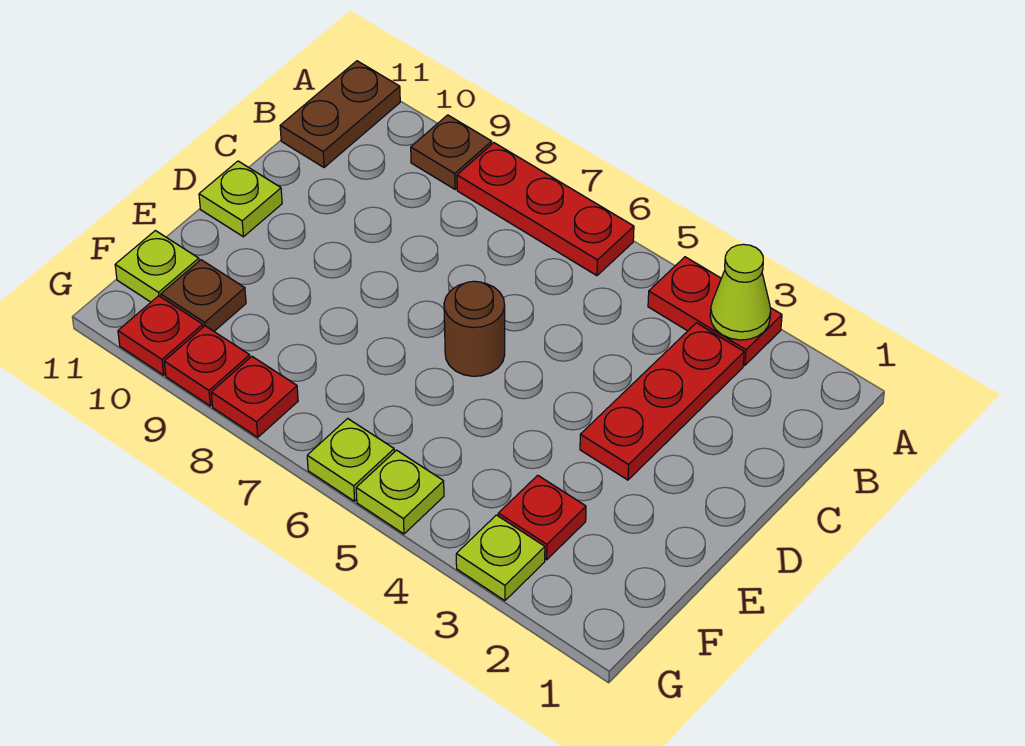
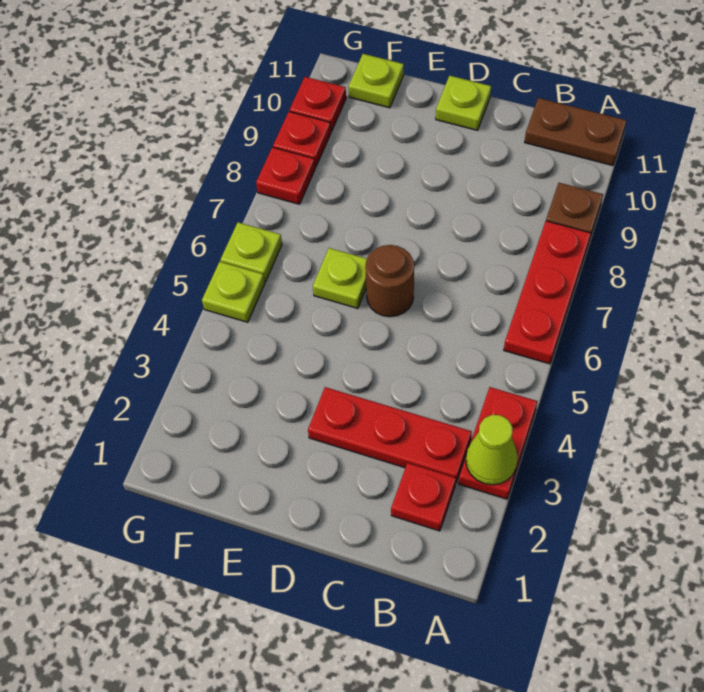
red 1x1 plate [498,475,586,560] -> red 1x1 plate moved to [391,463,456,531]
brown 1x1 plate [161,260,246,331] -> none
lime 1x1 plate [456,515,545,601] -> lime 1x1 plate moved to [313,248,367,308]

